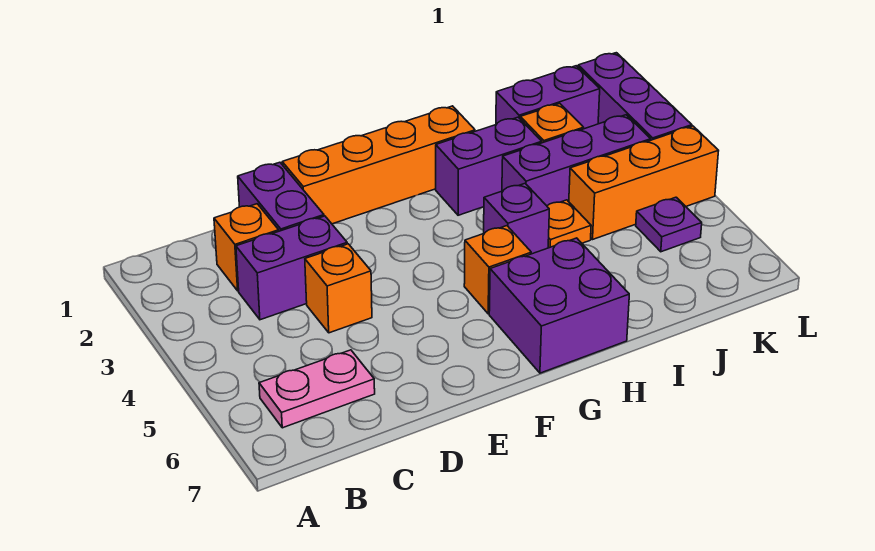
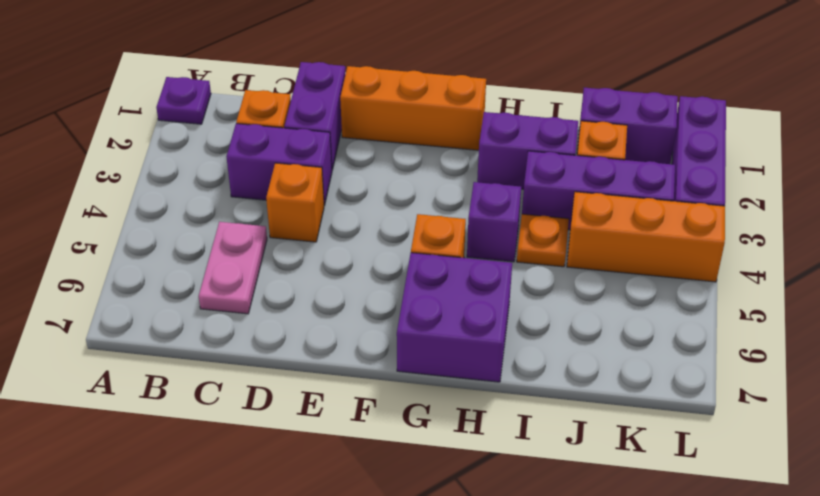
pink 1x2 plate [259,350,375,428] -> pink 1x2 plate turned to [199,222,267,314]
orange 1x4 brick [282,106,475,224] -> orange 1x3 brick [340,66,486,150]
purple 1x1 plate [636,197,702,252] -> purple 1x1 plate moved to [156,77,211,124]

